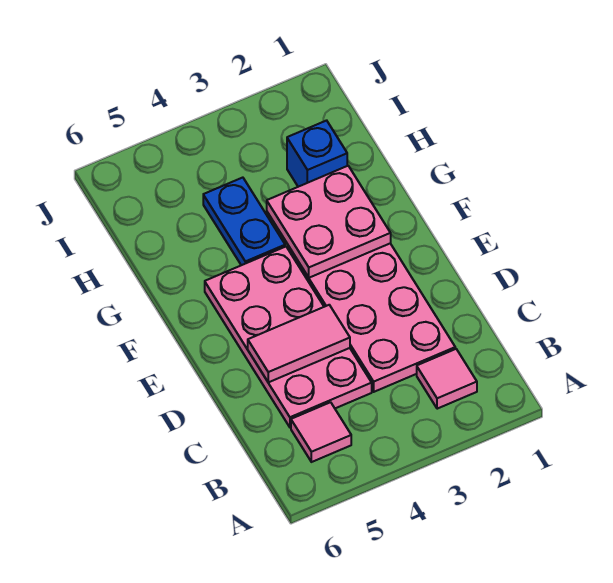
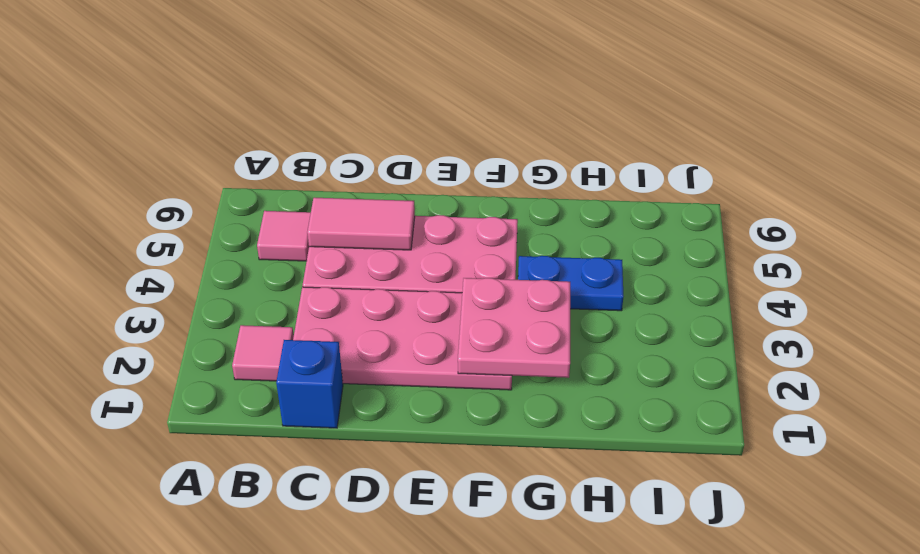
pink 1x2 tile [248,305,350,382] -> pink 1x2 tile turned to [307,198,415,250]
blue 1x1 brick [287,120,347,187] -> blue 1x1 brick moved to [276,340,343,428]

